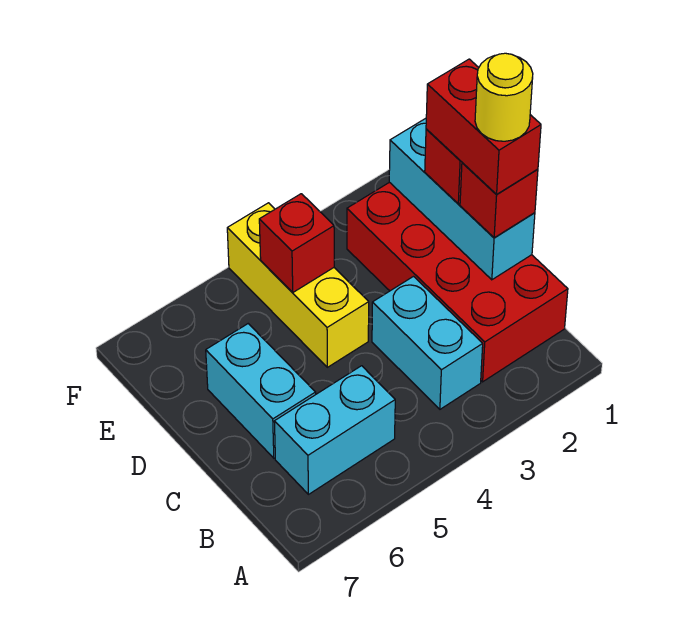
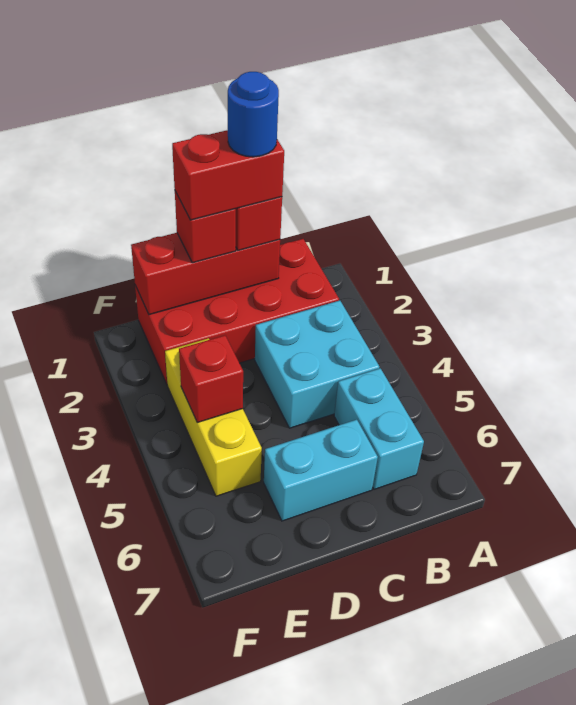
cyan 1x2 brick [372,277,483,409] -> cyan 2x2 brick [255,301,379,428]
cyan 1x3 brick [389,118,535,280] -> red 1x3 brick [131,233,280,315]
yellow 1x1 round brick [475,53,533,141] -> blue 1x1 round brick [228,72,279,157]
yellow 1x3 brick [227,203,369,367] -> yellow 1x3 brick turned to [165,338,262,496]

